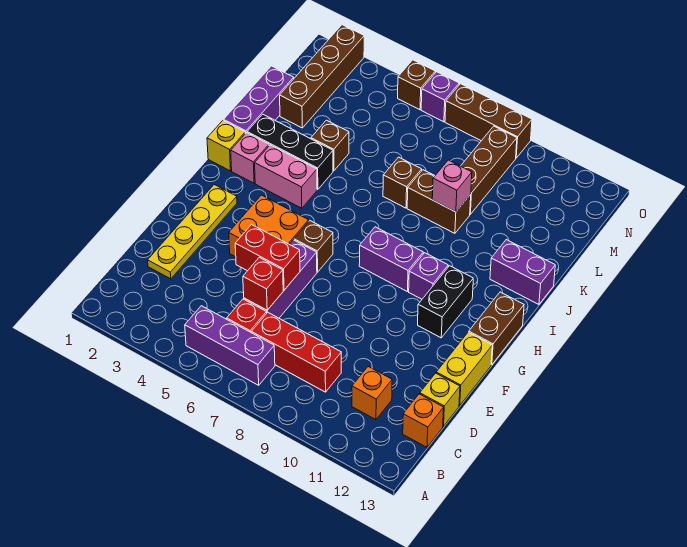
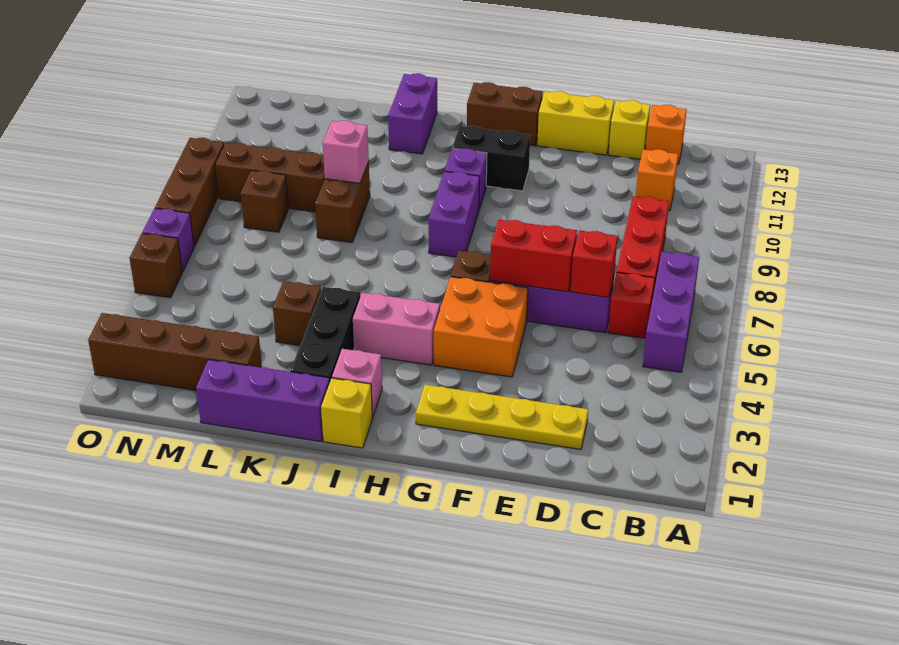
red 1x2 brick [235,225,300,290] -> red 1x2 brick turned to [490,220,577,292]
pink 1x2 brick [255,145,317,208] -> pink 1x2 brick turned to [353,293,440,365]
brown 1x1 brick [383,157,422,208] -> brown 1x1 brick moved to [241,170,288,232]

